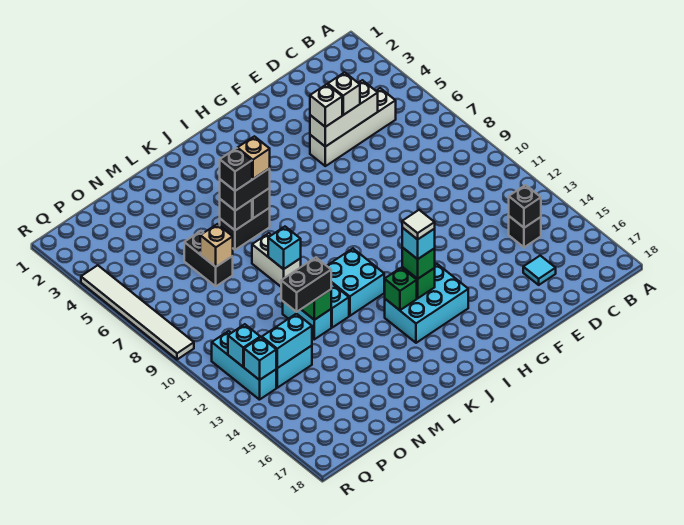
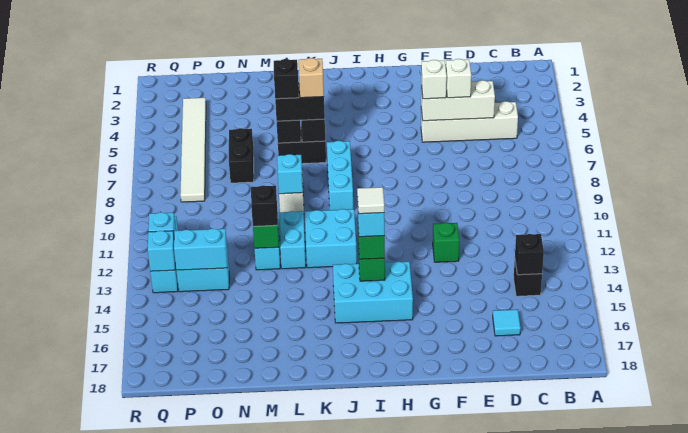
none -> cyan 1x3 brick [327,141,353,210]
green 1x1 brick [384,268,417,310] -> green 1x1 brick moved to [433,223,459,262]
black 1x2 brick [281,257,331,312] -> black 1x1 brick [251,185,278,226]
tan 1x1 brick [200,224,233,267] -> none
white 1x6 tile [81,265,194,360] -> white 1x6 tile moved to [180,98,206,202]

